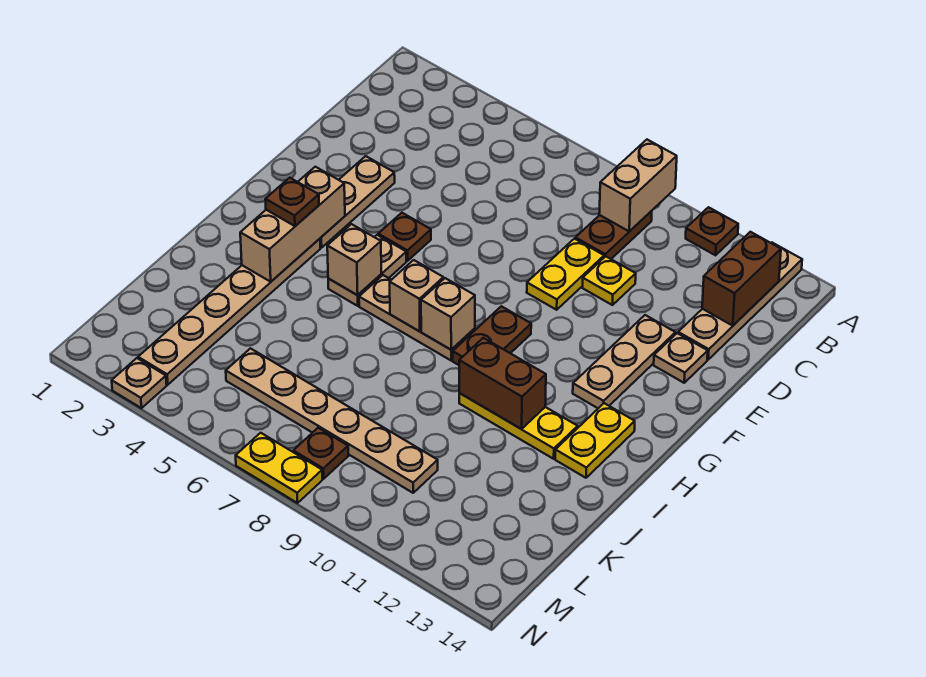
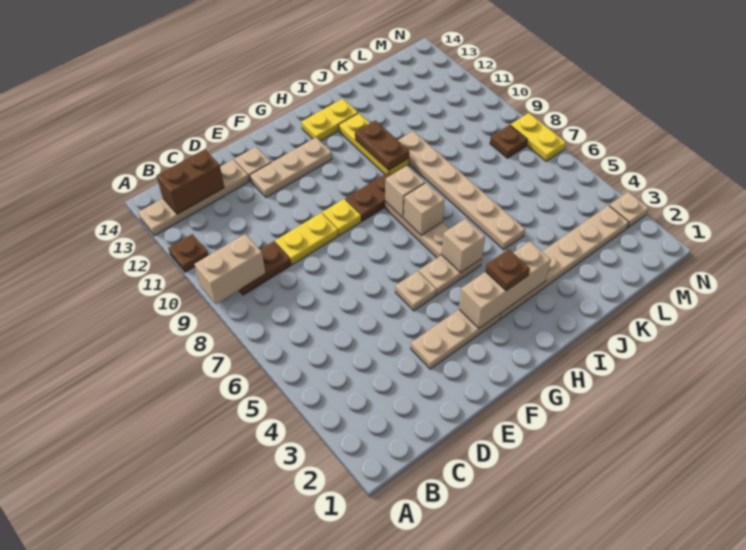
yellow 1x1 plate [582,256,636,305] -> yellow 1x1 plate moved to [322,199,361,235]
brown 1x1 plate [378,213,431,261] -> tan 1x1 plate [395,271,436,311]
brown 1x2 brick [459,338,546,429] -> brown 1x2 plate [355,120,409,170]
tan 1x6 plate [226,348,438,493] -> tan 1x6 plate moved to [398,131,525,250]

